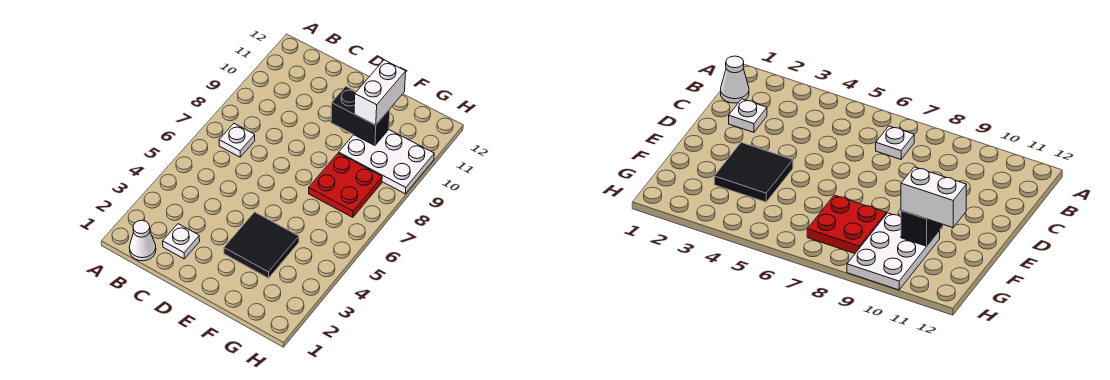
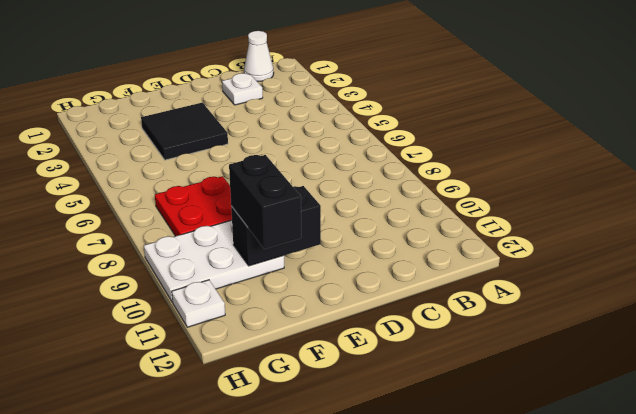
white 1x1 plate [219,124,255,157] -> white 1x1 plate moved to [172,280,225,327]
white 1x2 brick [354,60,406,125] -> black 1x2 brick [229,155,301,249]

